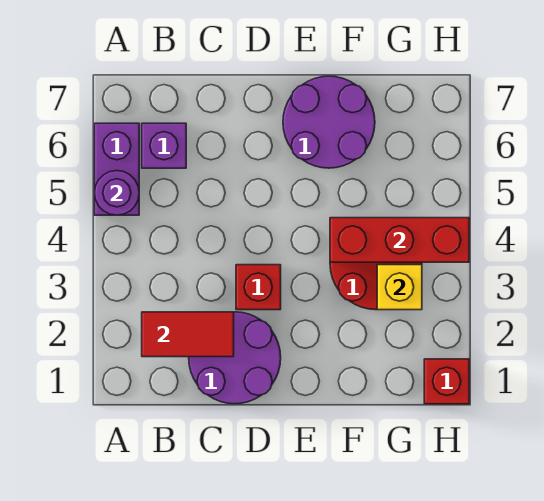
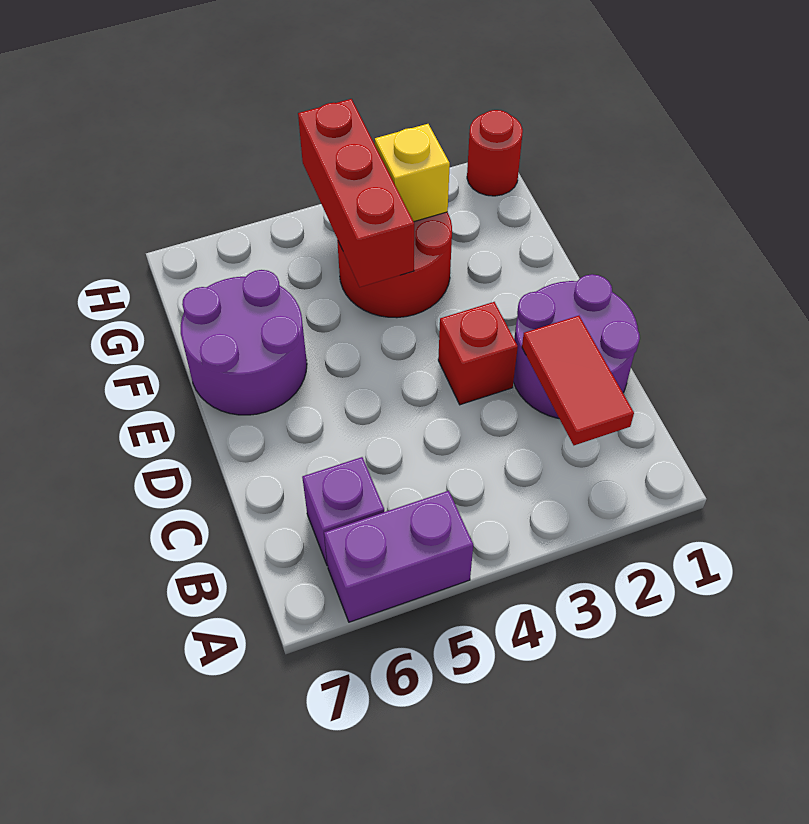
purple 1x1 round brick [94,171,139,215] -> none
red 1x1 brick [424,359,469,404] -> red 1x1 round brick [467,110,523,196]

